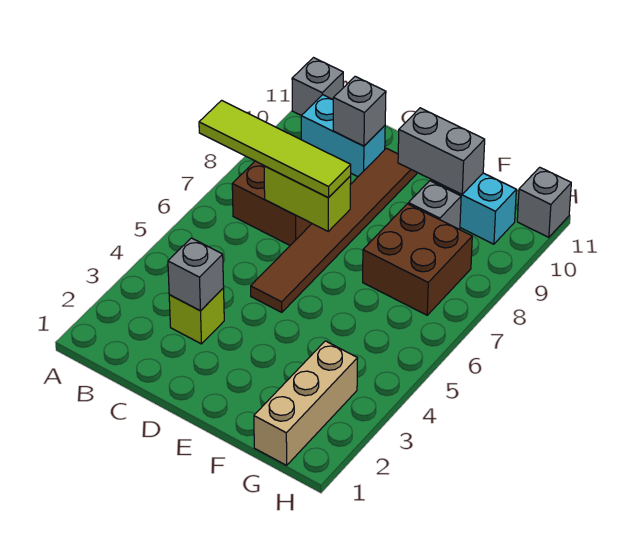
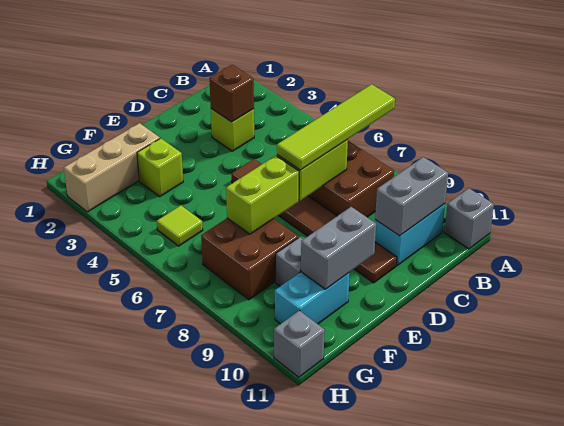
grey 1x1 brick [168,238,224,311] -> brown 1x1 brick [209,65,254,122]
grey 1x1 brick [333,76,386,146] -> grey 1x2 brick [375,157,448,236]
none -> lime 1x2 brick [226,156,299,234]
none -> lime 1x1 brick [137,138,183,197]
tan 1x3 brick [254,341,358,465] -> tan 1x3 brick turned to [64,123,160,212]
none -> lime 1x1 tile [157,205,203,246]

